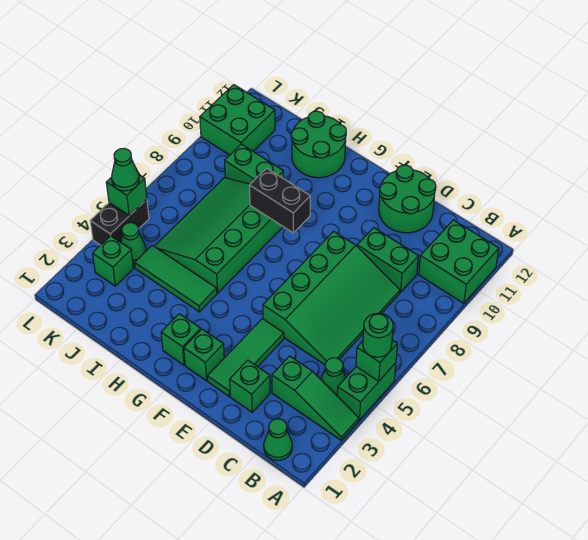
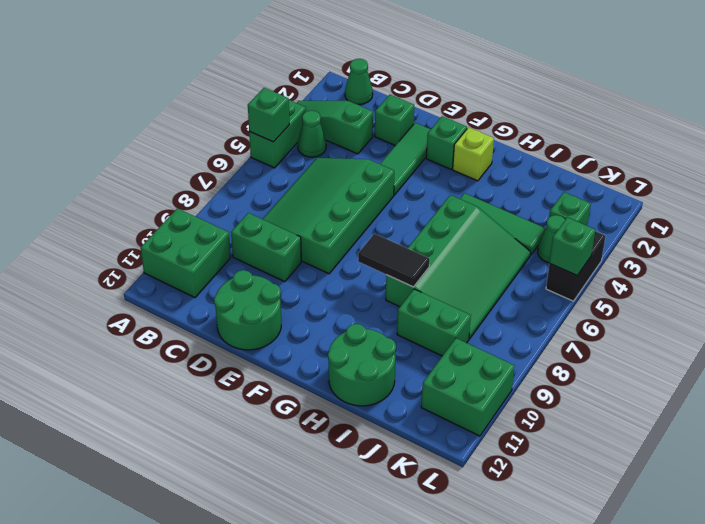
green 1x1 round brick [363,313,393,357] -> none
green 1x1 brick [161,314,201,365] -> lime 1x1 brick [453,127,494,181]
black 1x2 brick [249,168,310,233] -> black 1x2 tile [358,234,430,287]
green 1x1 cone [112,148,139,191] -> none

